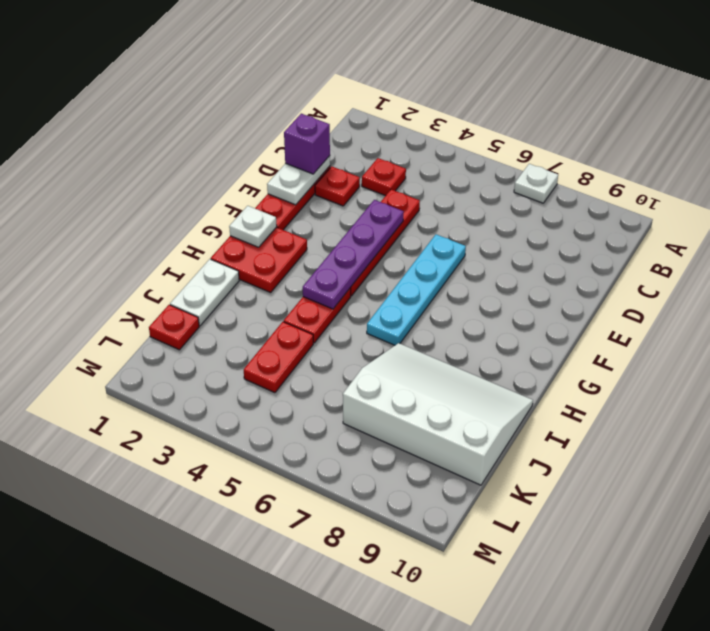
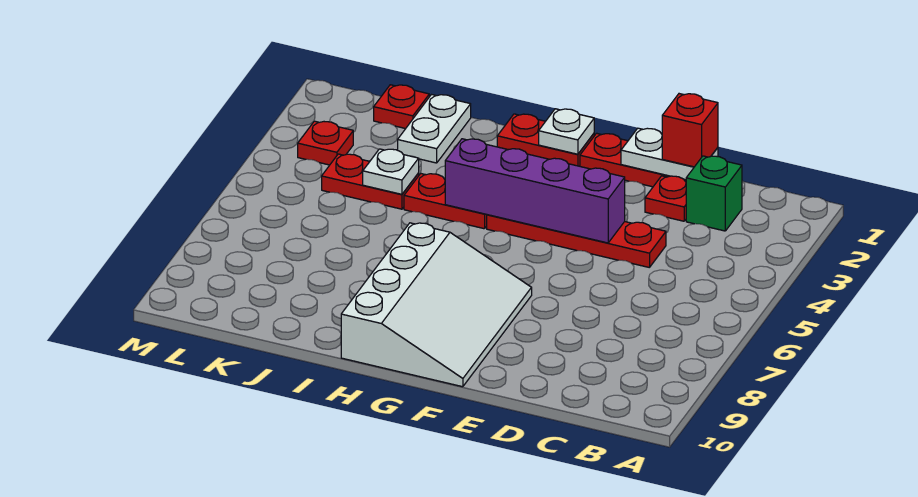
white 1x1 plate [514,164,558,203] -> white 1x1 plate moved to [363,149,419,194]
none -> green 1x1 brick [686,156,742,231]
red 1x1 plate [362,158,406,196] -> red 1x1 plate moved to [298,121,353,165]
purple 1x1 brick [284,114,330,174] -> red 1x1 brick [662,94,718,167]
purple 1x4 plate [303,200,404,309] -> purple 1x4 brick [445,139,625,243]
cyan 1x4 plate [367,234,466,345] -> none
red 2x2 plate [211,227,307,293] -> red 1x2 plate [497,114,594,166]
white 1x2 plate [170,259,239,326] -> white 1x2 plate turned to [398,95,471,163]
white 3x4 slope [343,343,533,485] -> white 3x4 slope moved to [341,223,532,387]

